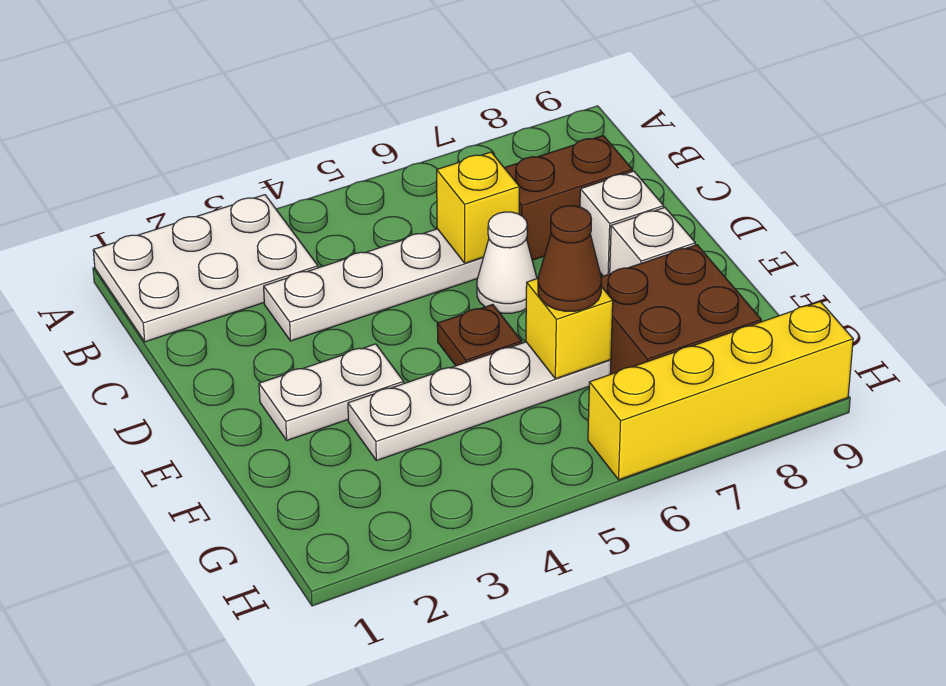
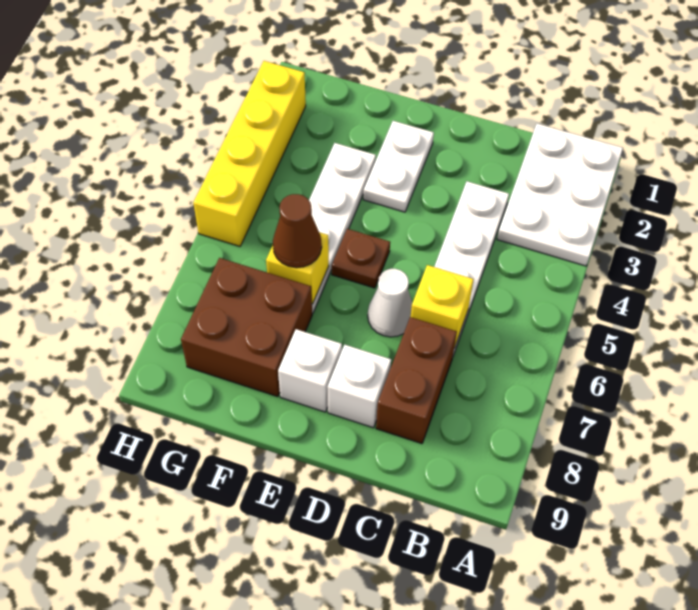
yellow 1x4 brick [588,302,853,480] -> yellow 1x4 brick moved to [193,61,306,246]

